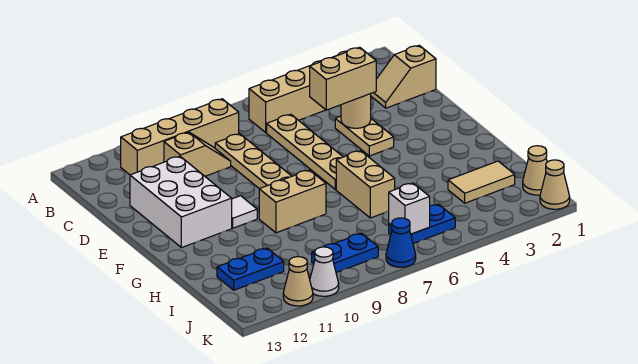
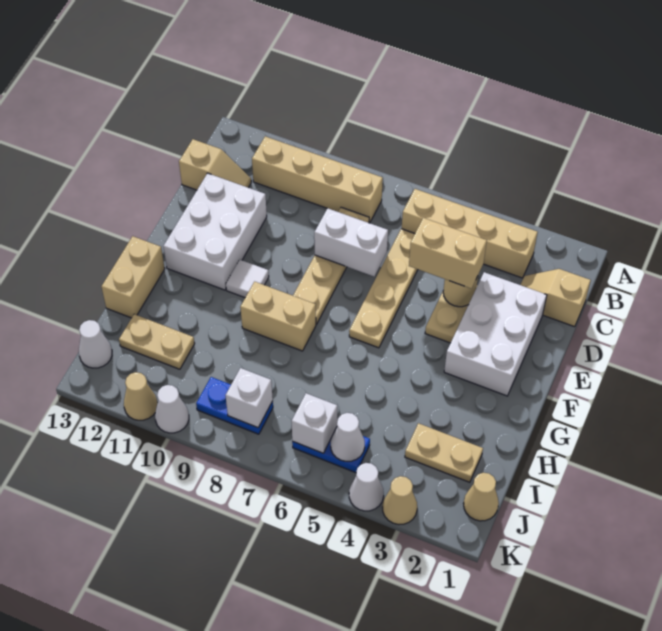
tan 1x2 slope [164,132,231,176] -> tan 1x2 slope moved to [179,139,251,190]
none -> white 2x3 brick [444,272,547,396]
none -> white 1x2 brick [314,208,388,277]
tan 1x2 brick [336,151,395,218] -> tan 1x2 brick moved to [101,236,165,318]
tan 1x2 tile [448,161,515,203] -> tan 1x2 plate [405,423,483,482]
blue 1x2 plate [217,248,284,290] -> tan 1x2 plate [119,314,195,369]
none -> white 1x1 cone [331,413,365,461]
none -> white 1x1 brick [225,368,273,428]
none -> white 1x1 cone [79,320,112,368]
tan 1x1 cone [540,160,570,209] -> tan 1x1 cone moved to [383,476,417,525]
none -> white 1x1 cone [349,463,384,511]
blue 1x1 cone [386,218,416,267] -> none

